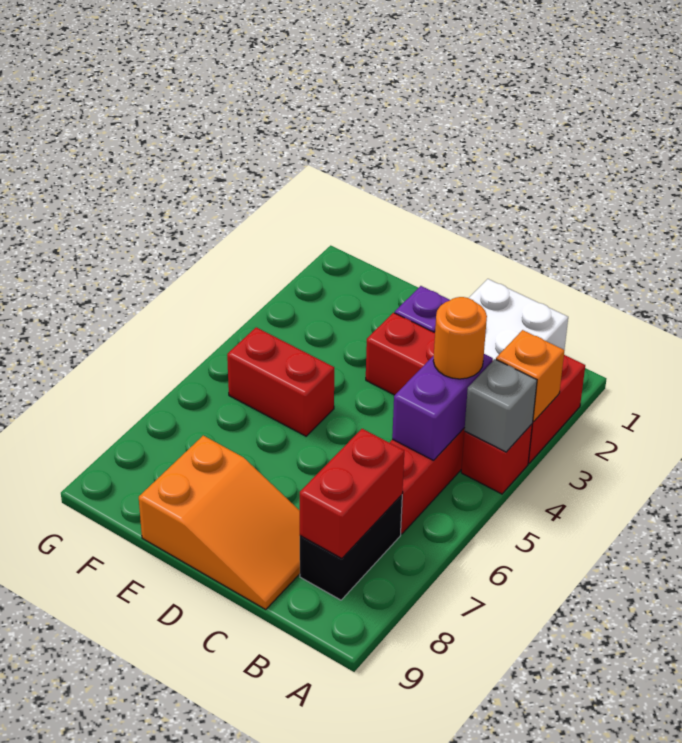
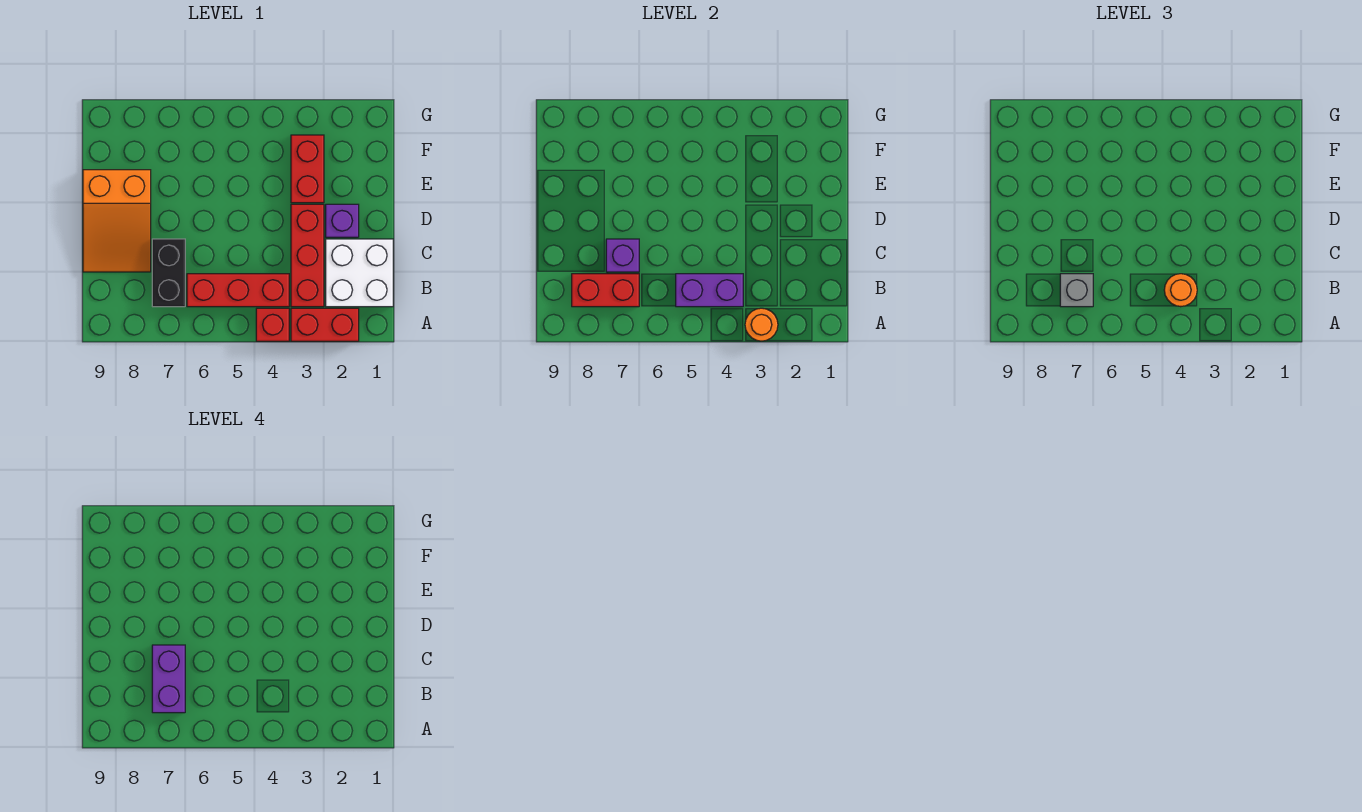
orange 1x1 brick [496,330,564,422] -> orange 1x1 round brick [745,308,778,341]
grey 1x1 brick [464,359,537,452] -> grey 1x1 brick moved to [1060,274,1093,307]
black 1x2 brick [300,495,402,600] -> black 1x2 brick turned to [152,239,185,307]
none -> purple 1x2 brick [152,645,185,713]
none -> purple 1x1 brick [606,239,639,272]
red 1x2 brick [227,327,334,436] -> red 1x2 brick moved to [291,135,324,203]

